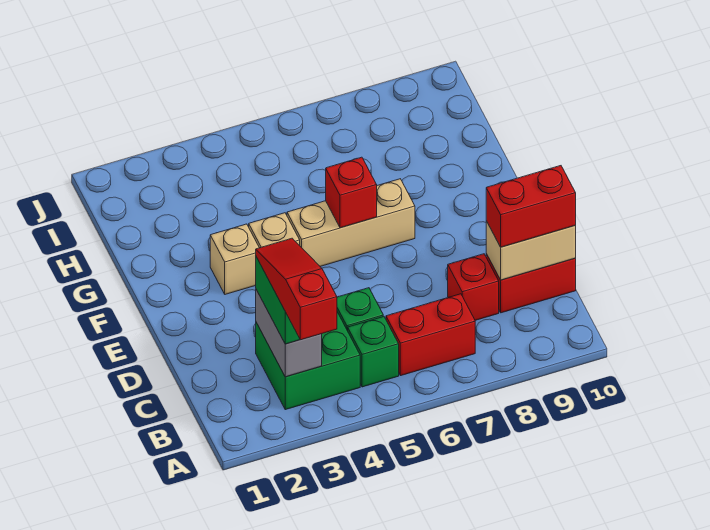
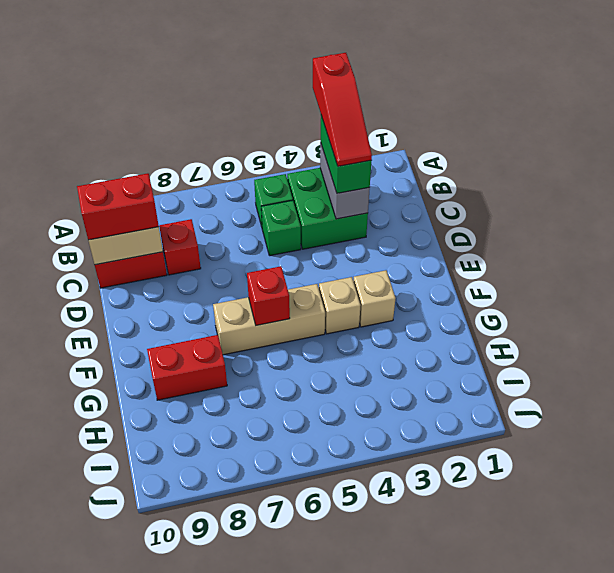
red 1x2 brick [386,294,475,376] -> red 1x2 brick moved to [147,335,227,400]

